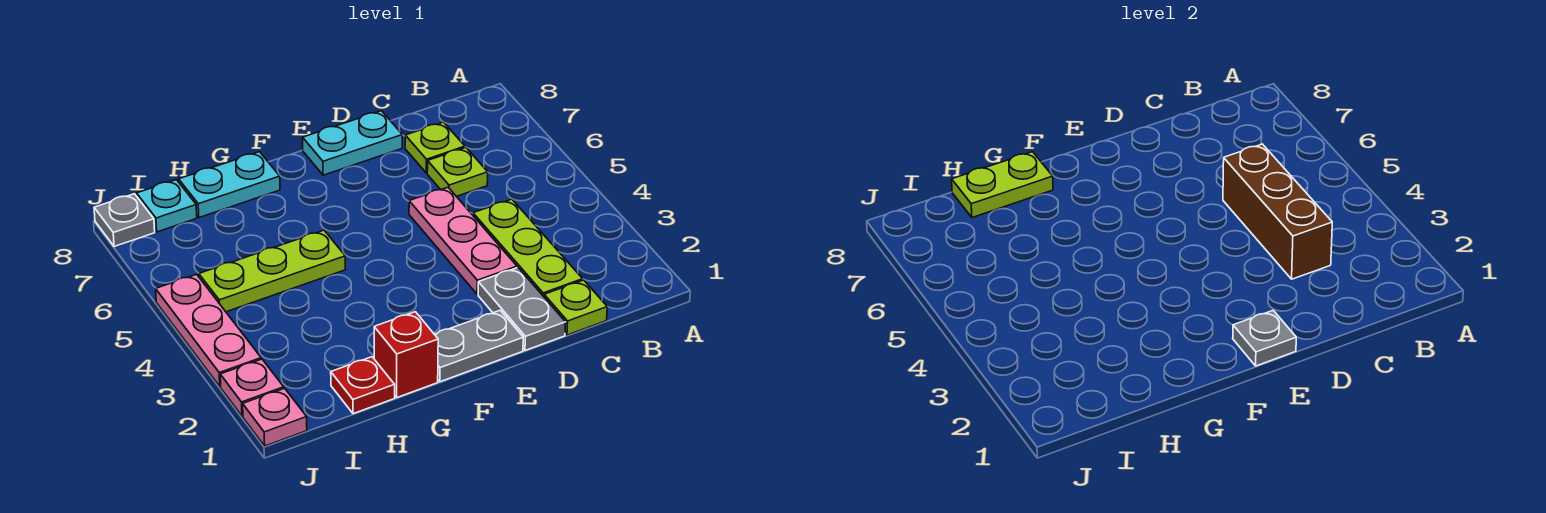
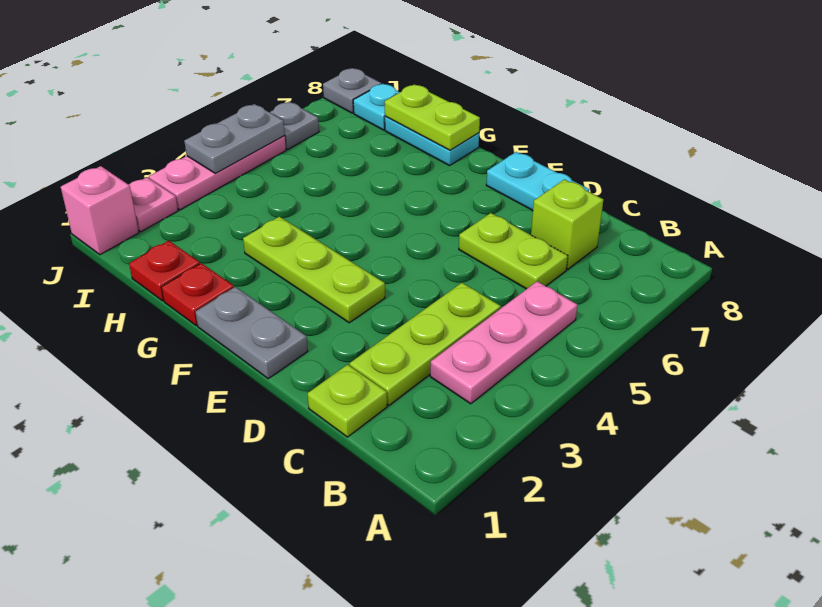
brown 1x3 brick [1223,144,1332,279] -> none
lime 1x1 plate [427,148,488,197] -> lime 1x2 plate [459,213,568,289]
lime 1x1 plate [405,122,465,173] -> lime 1x1 brick [531,179,603,269]
grey 1x2 plate [478,268,566,350] -> grey 1x2 plate moved to [184,104,285,173]
pink 1x3 plate [409,187,517,294] -> pink 1x3 plate moved to [430,281,577,404]
grey 1x1 plate [1233,311,1296,366] -> grey 1x1 plate moved to [270,102,319,149]
red 1x1 brick [374,312,438,397] -> red 1x1 plate [162,263,234,326]
lime 1x3 plate [199,230,345,312] -> lime 1x3 plate moved to [243,217,385,323]
pink 1x1 plate [243,388,307,446] -> pink 1x1 brick [61,166,139,255]

